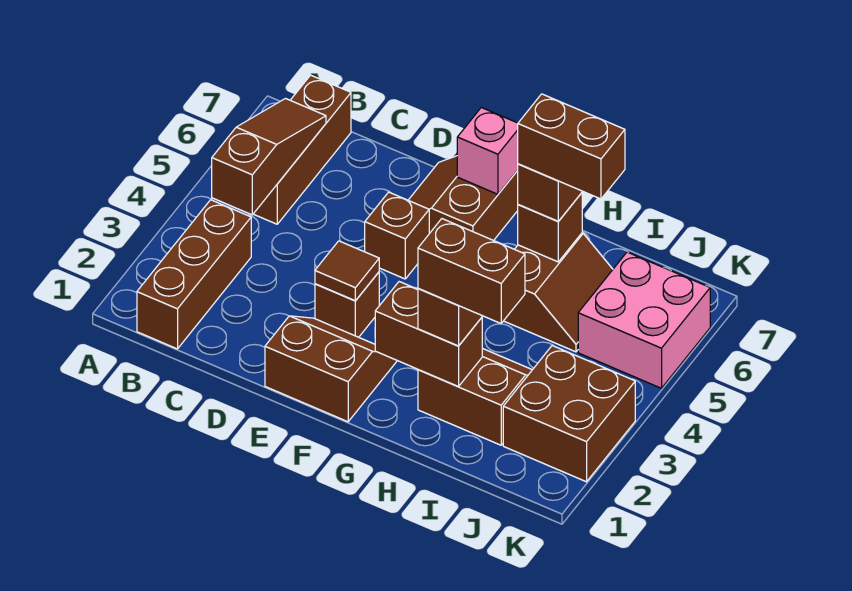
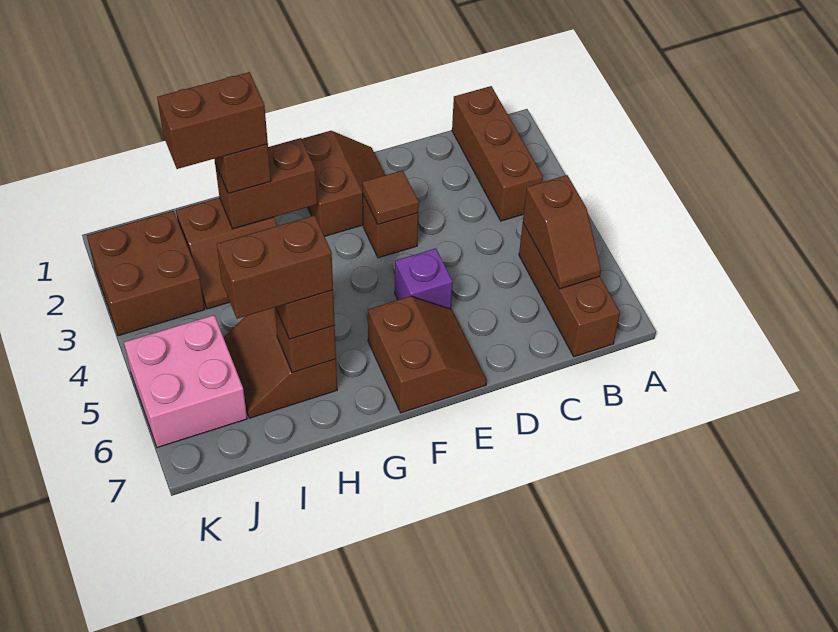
brown 1x3 slope [212,99,326,215] -> brown 1x2 slope [523,175,601,289]
brown 2x2 slope [265,316,397,422] -> brown 2x2 slope turned to [302,131,385,236]
brown 1x1 brick [365,192,429,279] -> purple 1x1 brick [395,248,453,309]
pink 1x1 brick [457,108,518,194] -> none

